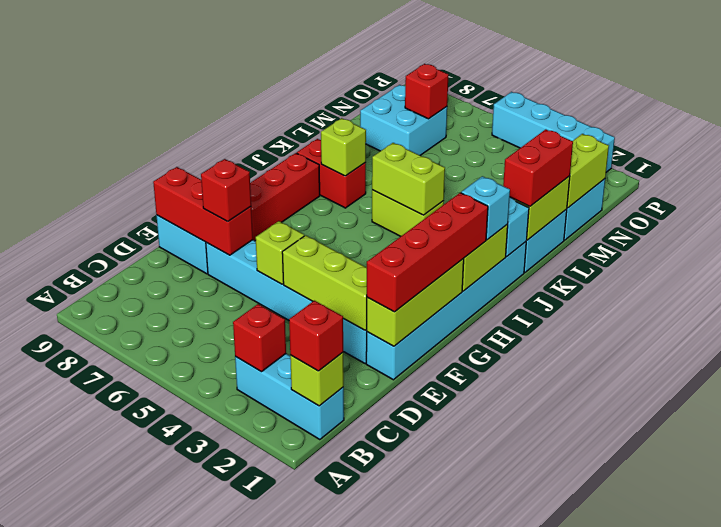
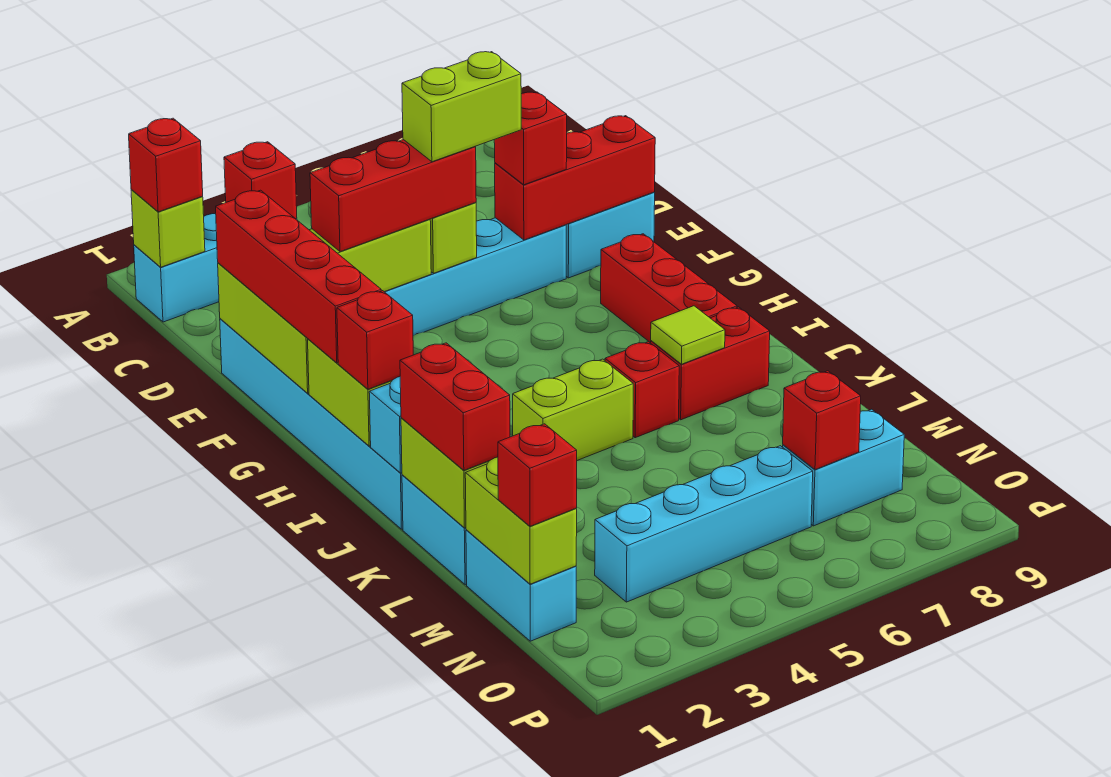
none -> red 1x3 brick [310,140,476,252]
cyan 1x1 brick [461,176,510,240] -> red 1x1 brick [337,291,413,389]
lime 1x2 brick [372,143,445,215] -> lime 1x2 brick moved to [402,52,521,162]
none -> red 1x1 brick [605,342,679,438]
lime 1x1 brick [321,118,366,176] -> lime 1x1 tile [651,306,725,364]
cyan 2x2 brick [360,85,447,156] -> cyan 1x2 brick [783,409,904,526]
none -> red 1x1 brick [498,424,577,526]
cyan 1x4 brick [492,92,615,172] -> cyan 1x4 brick moved to [595,446,813,602]

